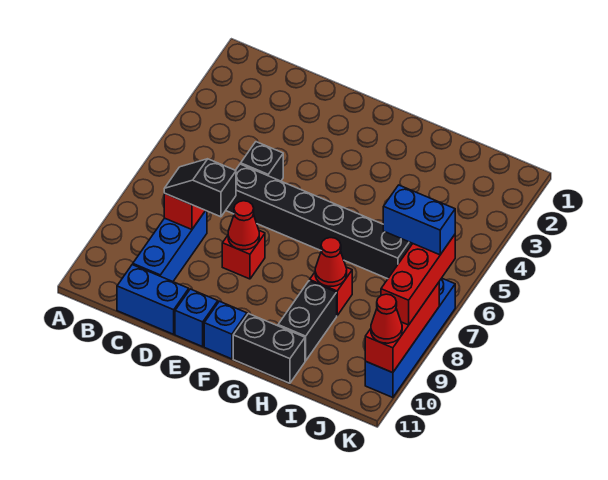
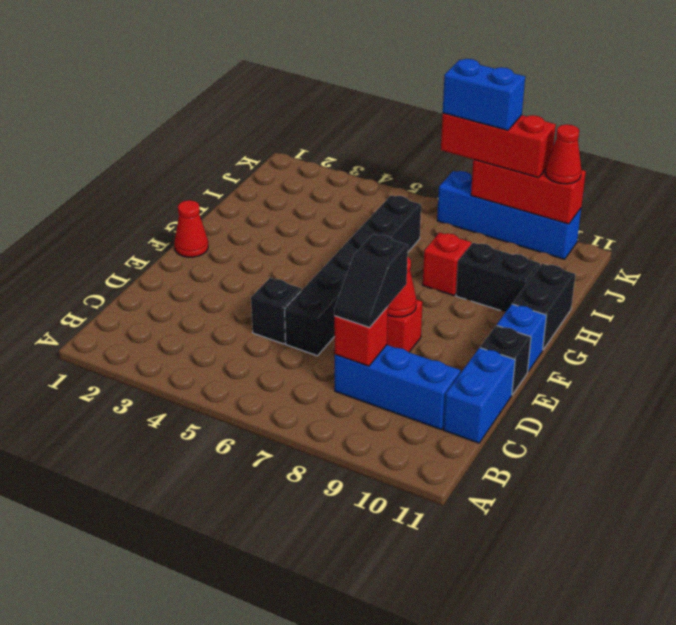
blue 1x1 brick [175,289,218,347] -> black 1x1 brick [480,325,531,395]
red 1x1 cone [315,238,347,286] -> red 1x1 cone moved to [174,200,208,257]
blue 1x2 brick [383,185,455,255] -> blue 1x2 brick turned to [443,59,525,130]

